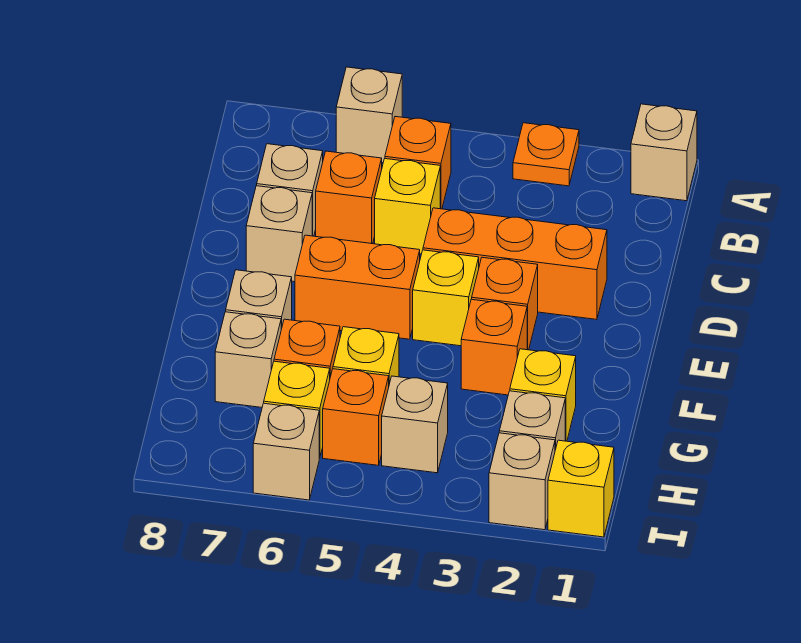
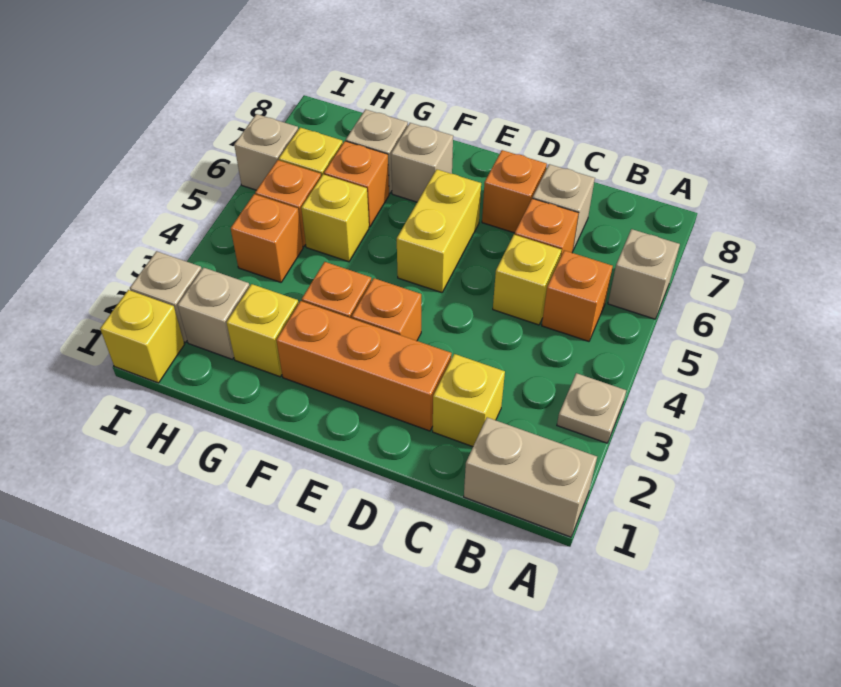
tan 1x1 brick [631,104,697,201] -> tan 1x2 brick [464,417,597,537]
orange 1x1 plate [513,123,579,186] -> tan 1x1 plate [557,373,626,443]
orange 1x3 brick [423,208,607,319] -> orange 1x3 brick turned to [276,301,452,431]
tan 1x1 brick [246,186,312,282] -> orange 1x1 brick [482,150,547,233]
yellow 1x1 brick [413,250,479,346] -> yellow 1x1 brick moved to [433,354,505,447]
orange 1x2 brick [295,235,420,339] -> yellow 1x2 brick [397,169,481,293]
tan 1x1 brick [382,376,448,473] -> orange 1x1 brick [231,194,303,282]

